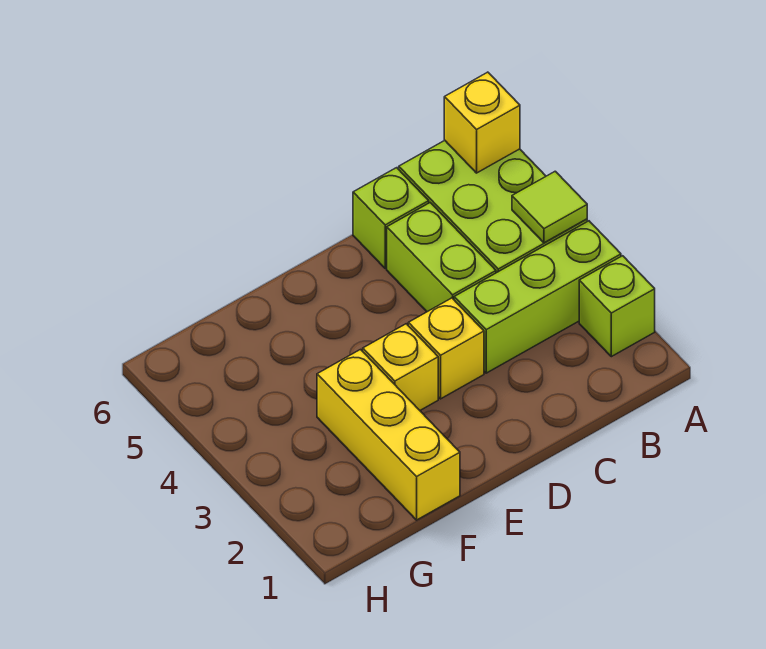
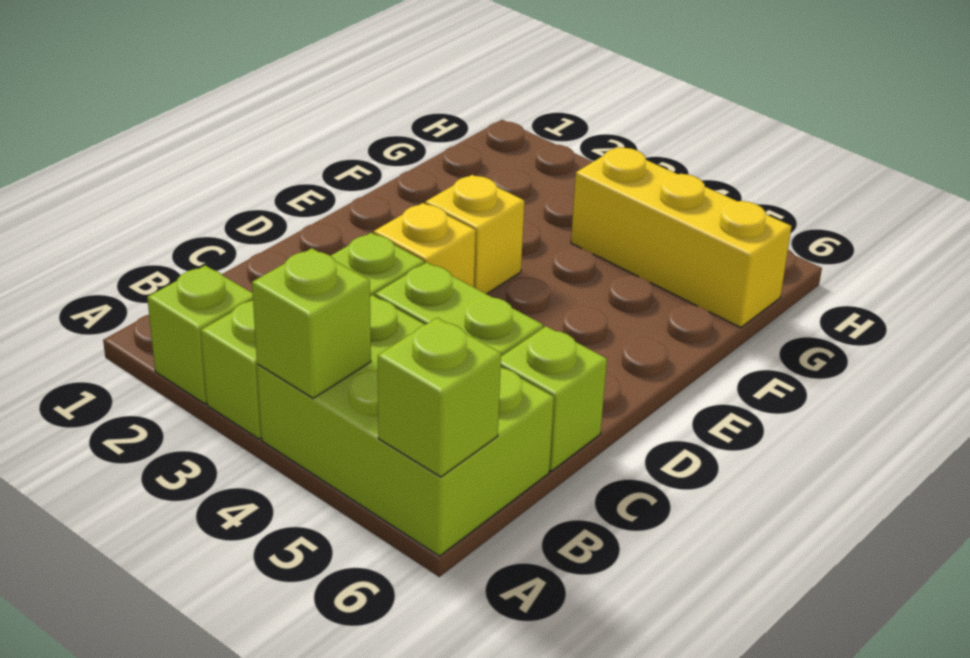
lime 1x1 tile [512,171,587,243] -> lime 1x1 brick [252,248,371,398]
yellow 1x1 brick [444,72,520,173] -> lime 1x1 brick [378,318,501,477]
yellow 1x3 brick [317,350,460,520] -> yellow 1x3 brick moved to [571,147,792,328]

